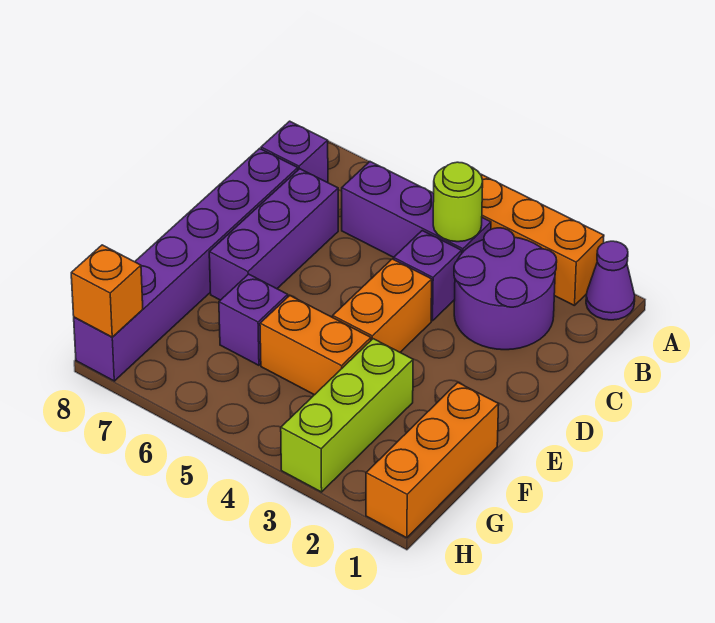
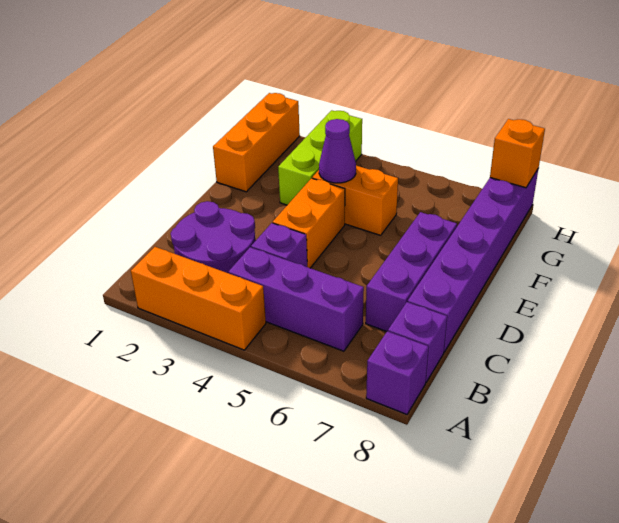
purple 1x1 cone [586,241,635,320] -> purple 1x1 cone moved to [319,119,356,183]
lime 1x1 round brick [433,162,483,242] -> none
purple 1x1 brick [219,274,288,365] -> purple 1x1 brick moved to [366,331,429,414]

